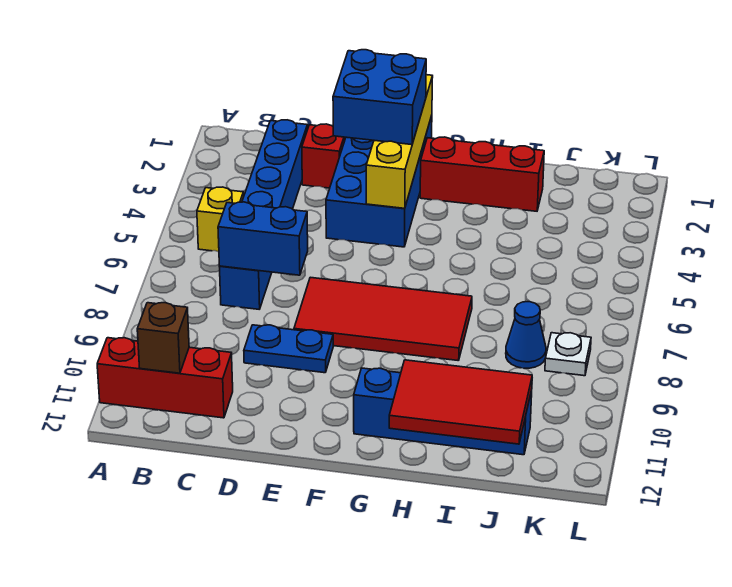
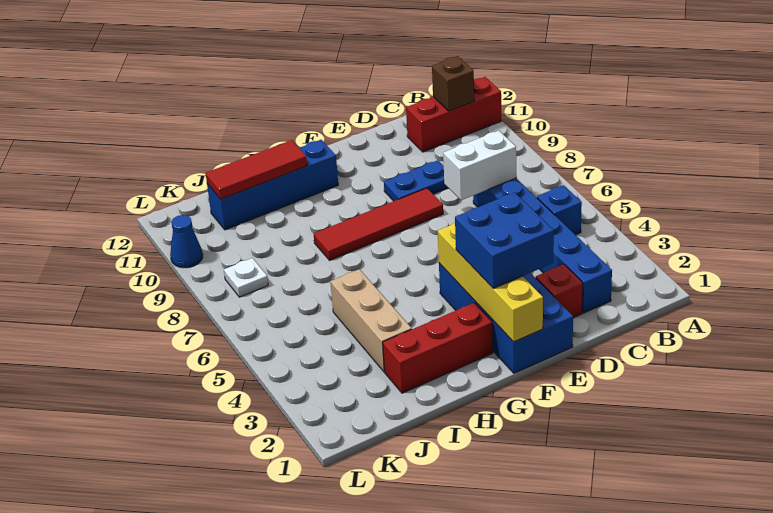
yellow 1x1 brick [197,187,244,252] -> blue 1x1 brick [537,185,582,235]
blue 1x2 brick [218,202,308,275] -> white 1x2 brick [443,131,516,200]
red 2x4 tile [294,277,472,361] -> red 1x4 tile [314,188,443,260]
red 2x3 tile [389,360,532,444] -> red 1x3 tile [206,140,307,199]
none -> tan 1x3 brick [330,269,412,372]
blue 1x1 cone [506,302,546,368] -> blue 1x1 cone moved to [170,215,203,268]

